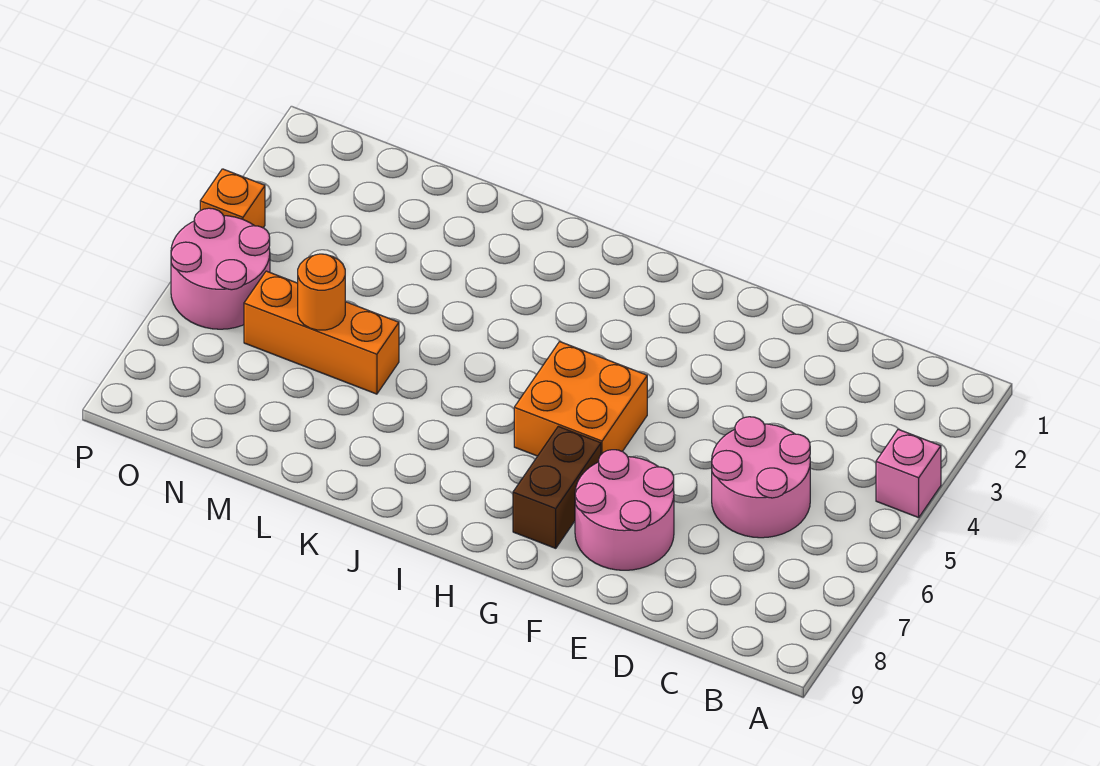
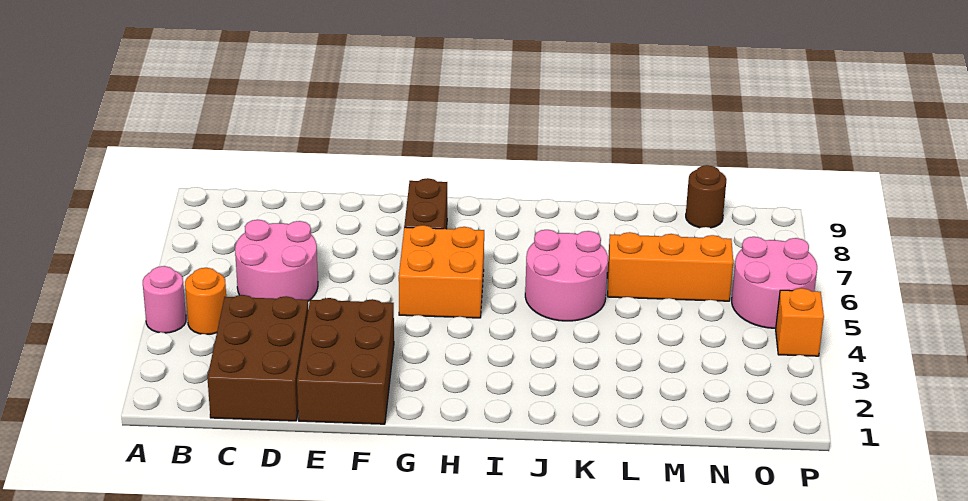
pink 1x1 brick [876,429,941,518] -> pink 1x1 round brick [143,266,186,333]
none -> brown 2x3 brick [207,295,308,421]
none -> brown 2x3 brick [297,298,394,424]
pink 2x2 round brick [575,450,674,570] -> pink 2x2 round brick moved to [525,230,608,321]
orange 1x1 round brick [298,254,345,330] -> orange 1x1 round brick moved to [185,268,226,334]
none -> brown 1x1 round brick [686,165,727,228]

